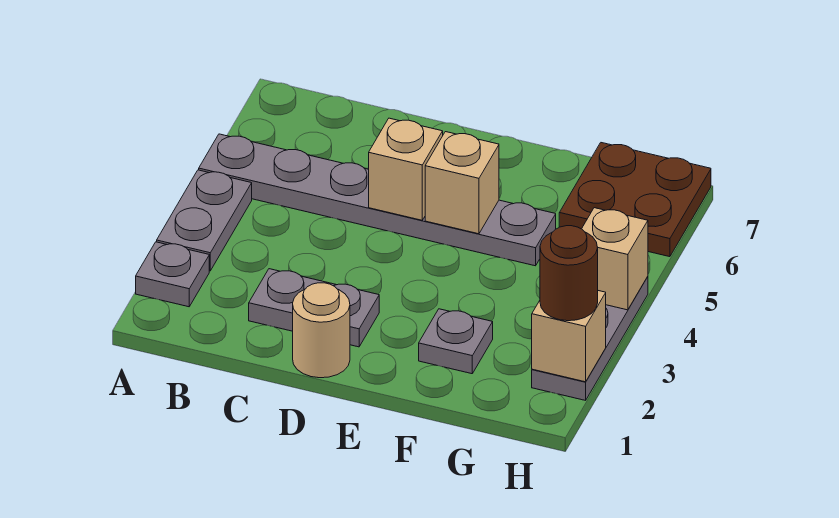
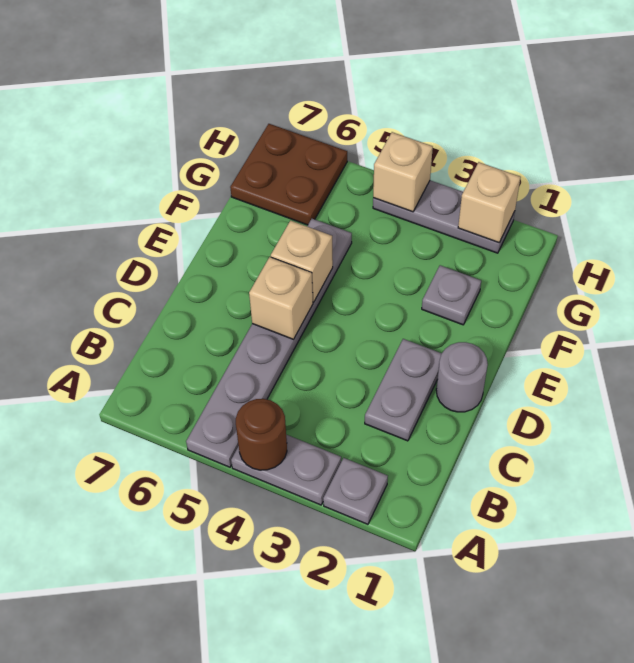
tan 1x1 round brick [293,283,350,378] -> grey 1x1 round brick [436,342,488,412]
brown 1x1 round brick [540,226,598,321] -> brown 1x1 round brick moved to [236,399,287,470]

